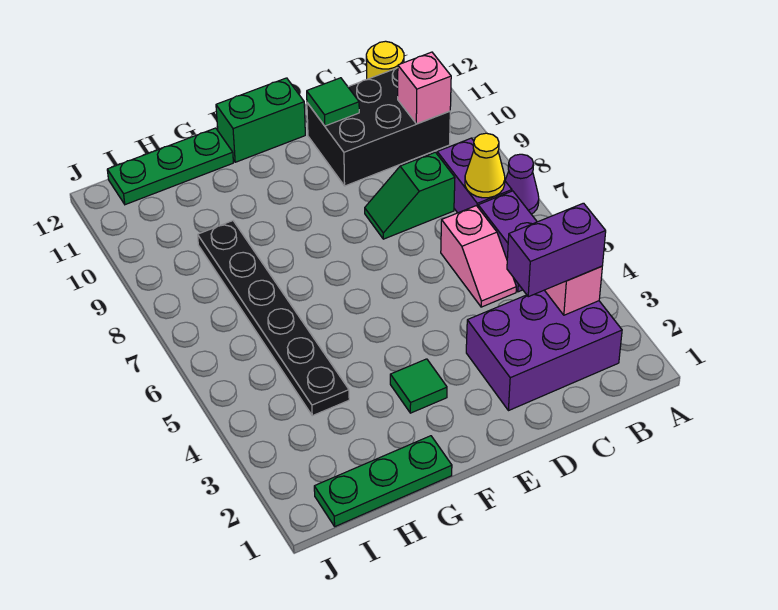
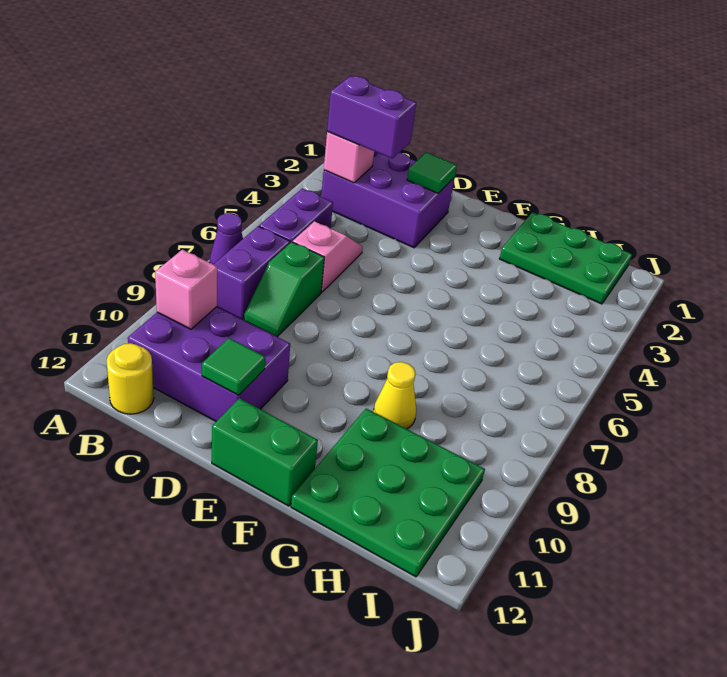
yellow 1x1 cone [465,133,505,198] -> yellow 1x1 cone moved to [374,362,416,429]
black 2x3 brick [307,68,450,186] -> purple 2x3 brick [128,307,290,421]
green 1x2 slope [365,152,455,239] -> green 1x2 slope turned to [244,242,324,337]
green 1x1 tile [390,359,447,413] -> green 1x1 tile moved to [407,152,457,193]
green 1x3 plate [314,436,452,526] -> green 2x3 plate [499,212,632,304]
green 1x3 plate [107,128,233,205] -> green 3x3 plate [291,409,485,577]
black 1x6 plate [198,221,349,416] -> none

